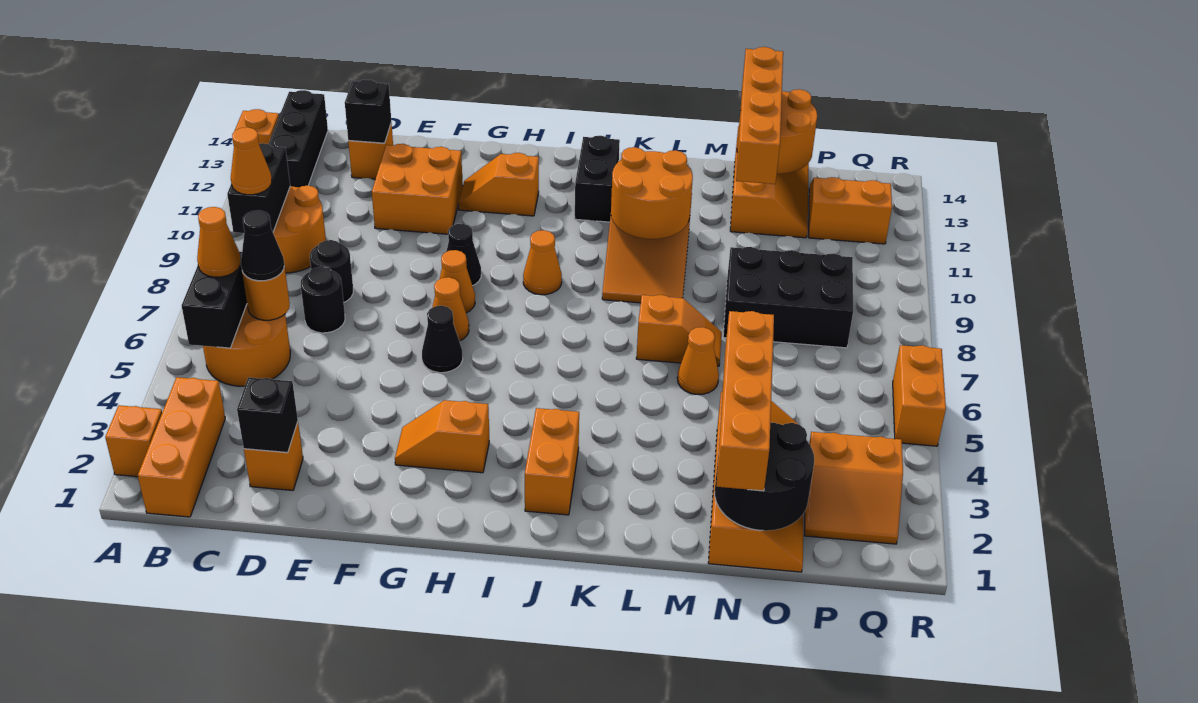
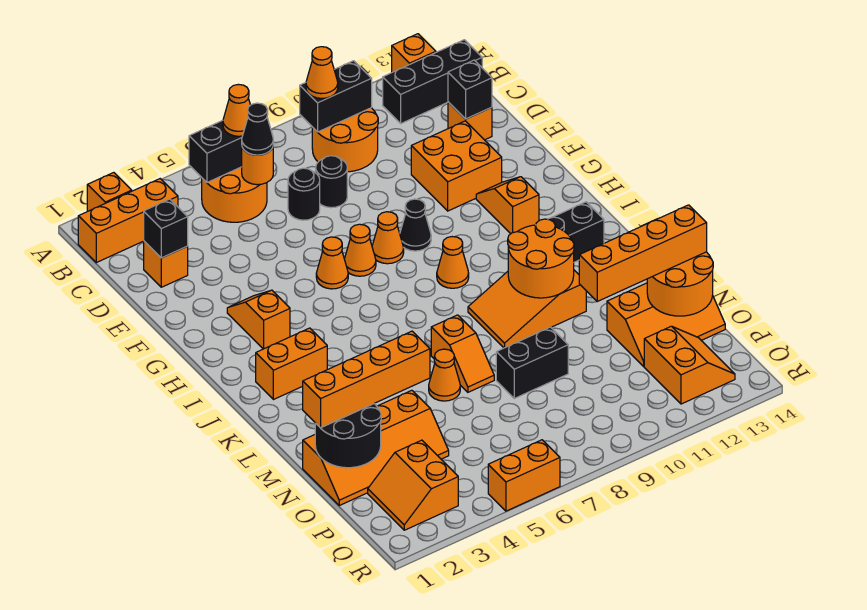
black 1x1 cone [422,306,463,373] -> orange 1x1 cone [316,237,348,289]
black 2x3 brick [723,247,853,348] -> black 1x2 brick [496,327,568,398]

